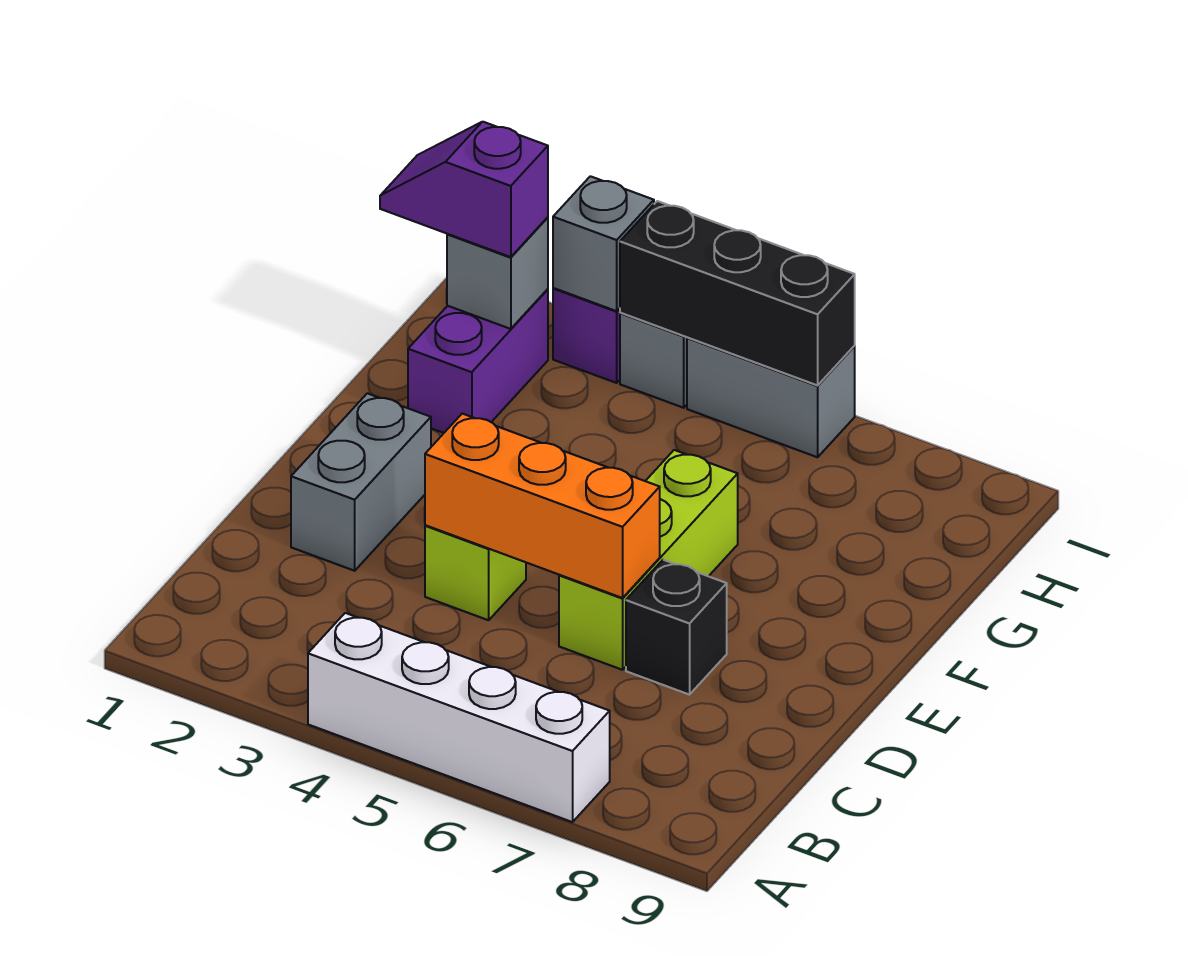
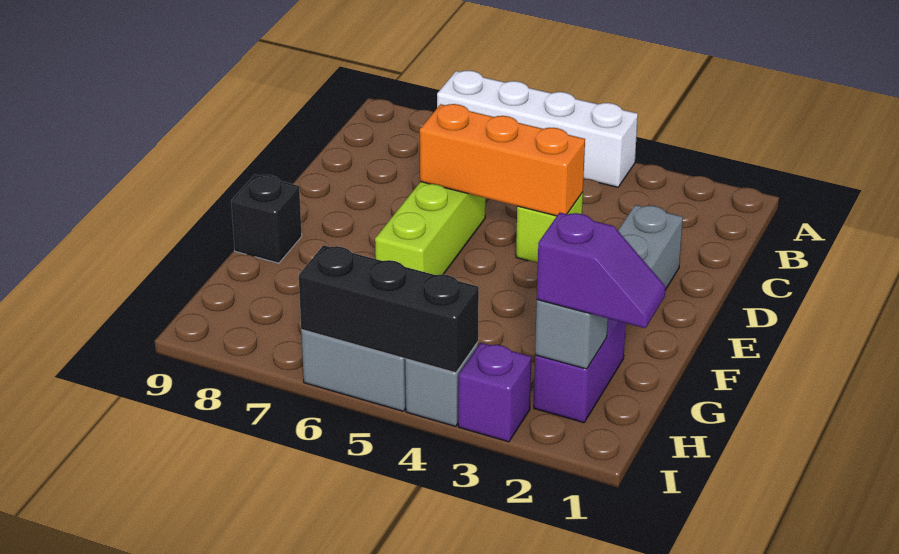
black 1x1 brick [626,560,727,695] -> black 1x1 brick moved to [231,175,302,263]
grey 1x1 brick [553,176,654,311] -> none

